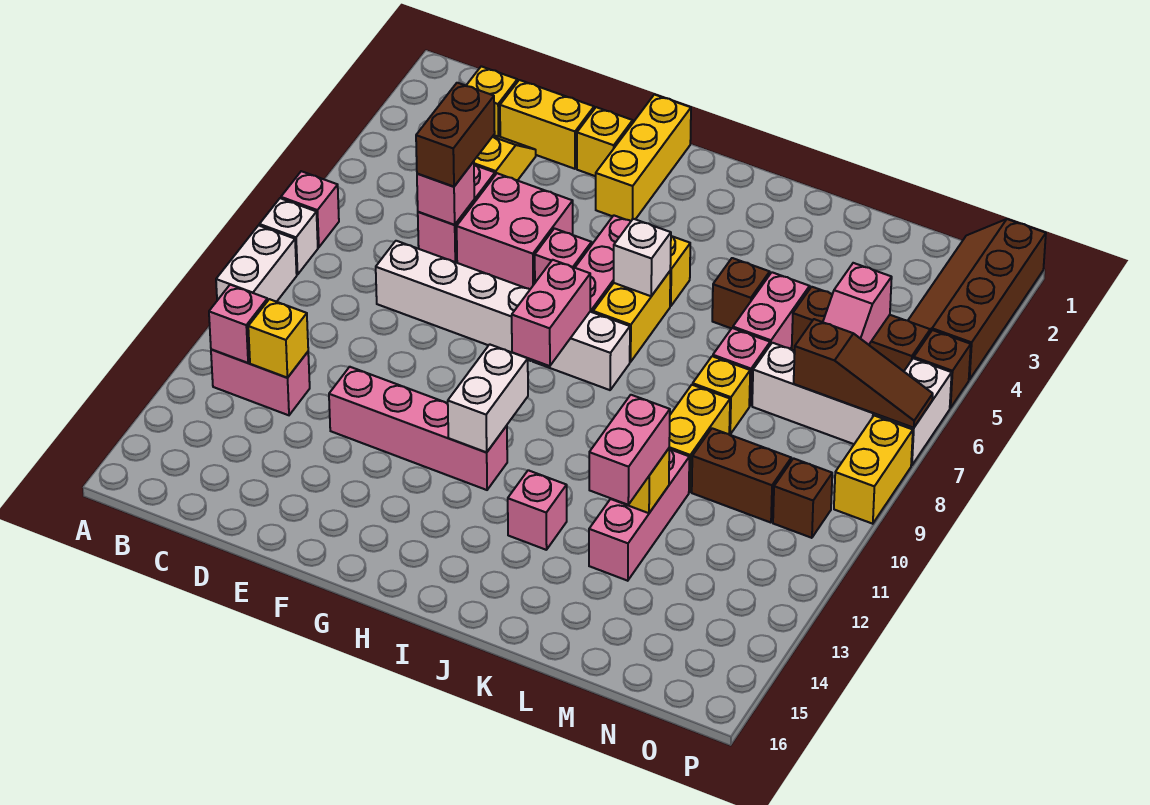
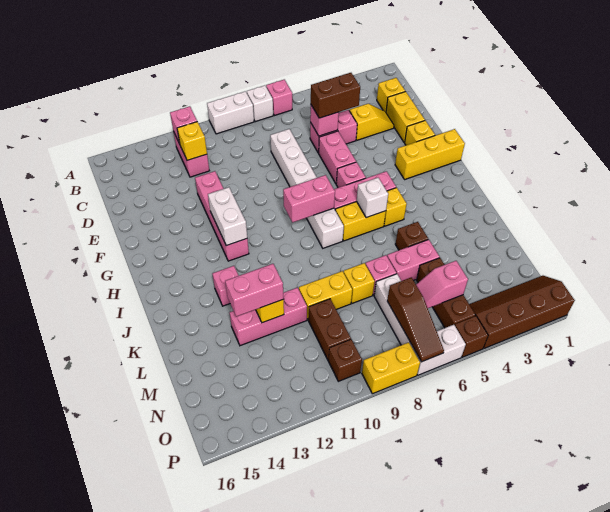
pink 2x2 brick [457,173,573,289] -> pink 1x2 brick [319,131,356,183]
white 1x2 brick [448,344,528,452] -> white 1x2 brick turned to [208,187,247,246]

